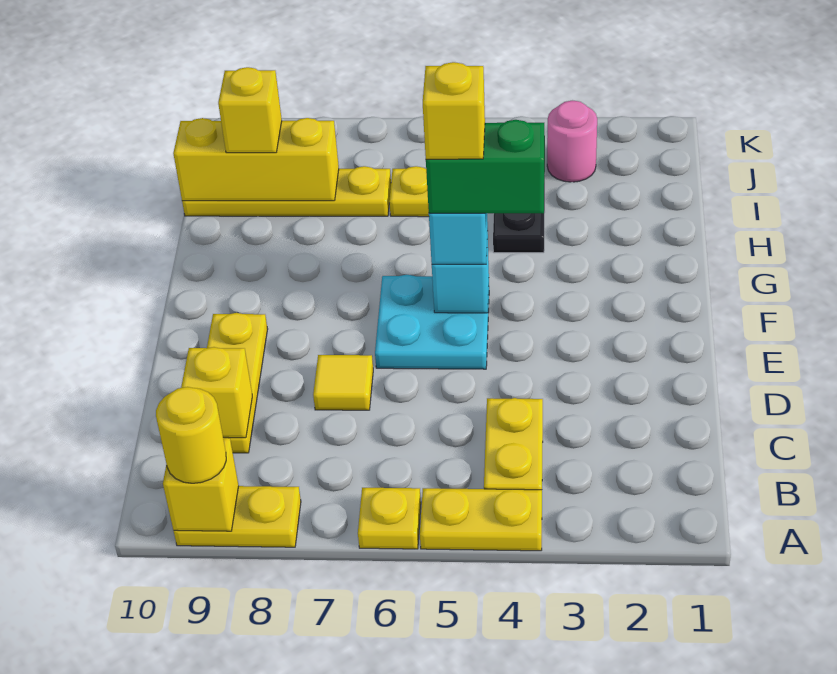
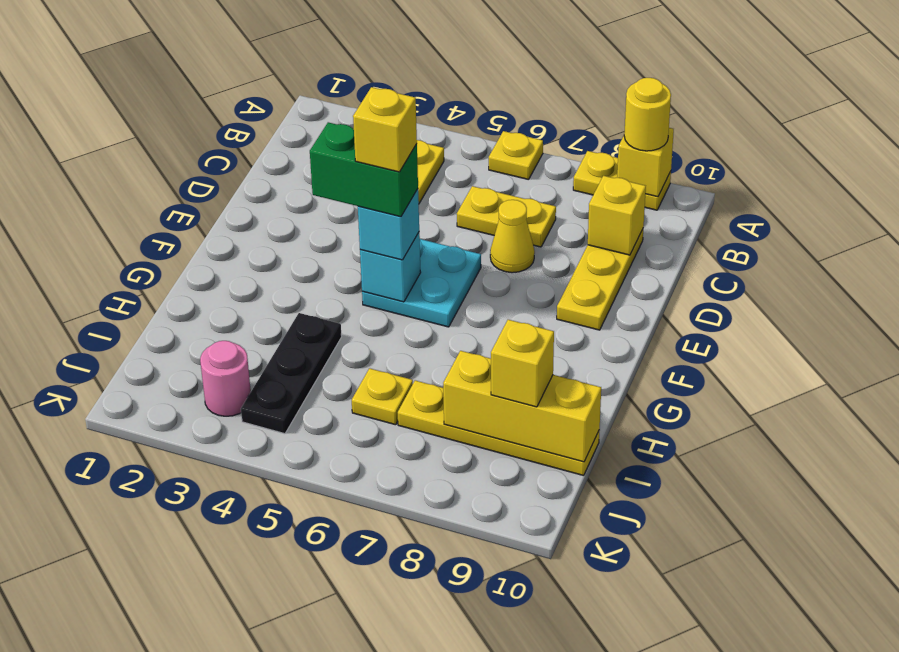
yellow 1x2 plate [420,488,542,551] -> yellow 1x2 plate moved to [457,186,556,247]
yellow 1x1 tile [313,355,373,410] -> yellow 1x1 cone [490,200,535,273]

